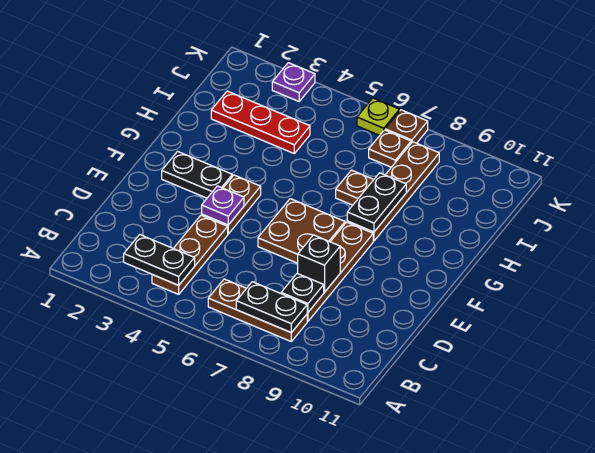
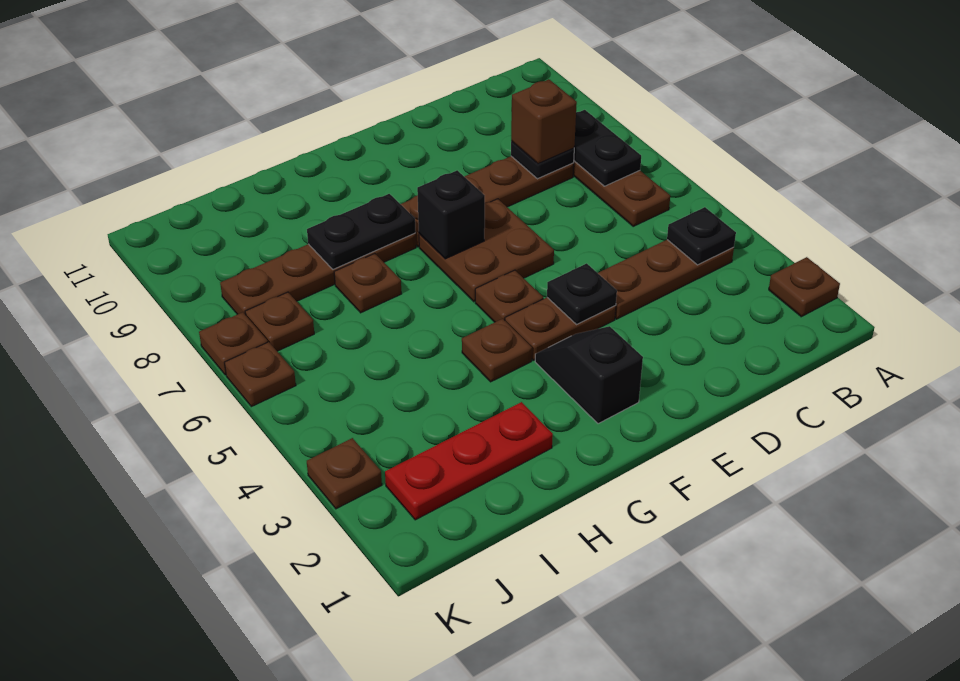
none -> brown 1x1 plate [769,257,840,317]
black 1x2 plate [124,235,195,285] -> black 1x1 plate [667,207,736,265]
none -> brown 1x1 brick [511,79,577,164]
black 1x1 brick [298,235,340,292] -> black 1x1 brick moved to [417,170,485,259]
purple 1x1 plate [202,186,244,225] -> black 1x1 plate [547,263,617,324]
black 1x2 plate [162,151,232,198] -> black 1x2 slope [535,326,643,424]
none -> brown 1x1 plate [475,270,543,322]
none -> brown 1x1 plate [462,319,532,382]
red 1x3 plate [211,91,310,153] -> red 1x3 plate turned to [385,402,553,520]
purple 1x1 plate [272,63,315,101] -> brown 1x1 plate [307,438,382,509]
lime 1x1 plate [357,98,400,135] -> brown 1x1 plate [224,342,296,407]

